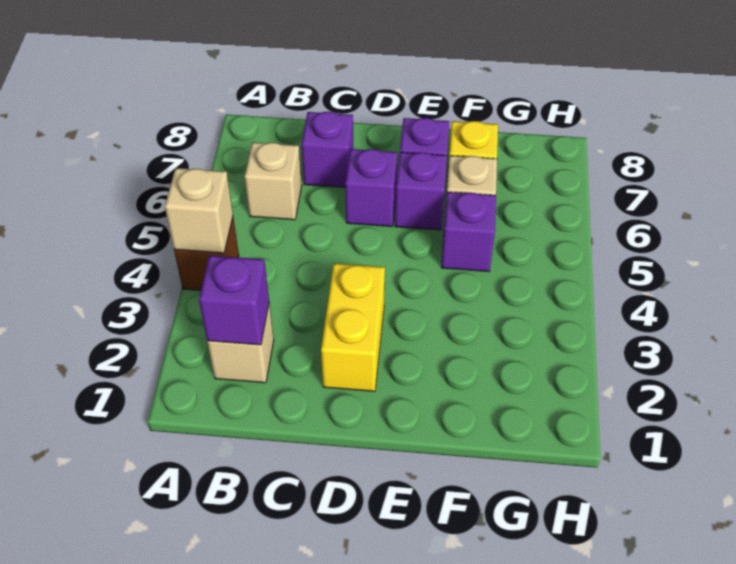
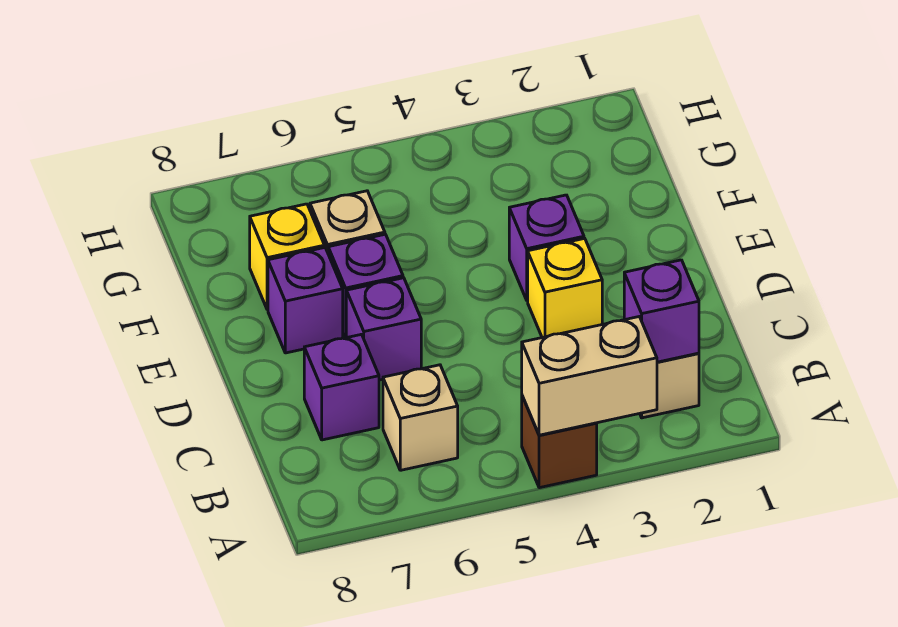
tan 1x1 brick [165,168,233,253] -> tan 1x2 brick [522,317,657,435]
yellow 1x2 brick [321,263,385,391] -> yellow 1x1 brick [528,238,602,338]
purple 1x1 brick [441,192,496,271] -> purple 1x1 brick moved to [509,195,584,300]

